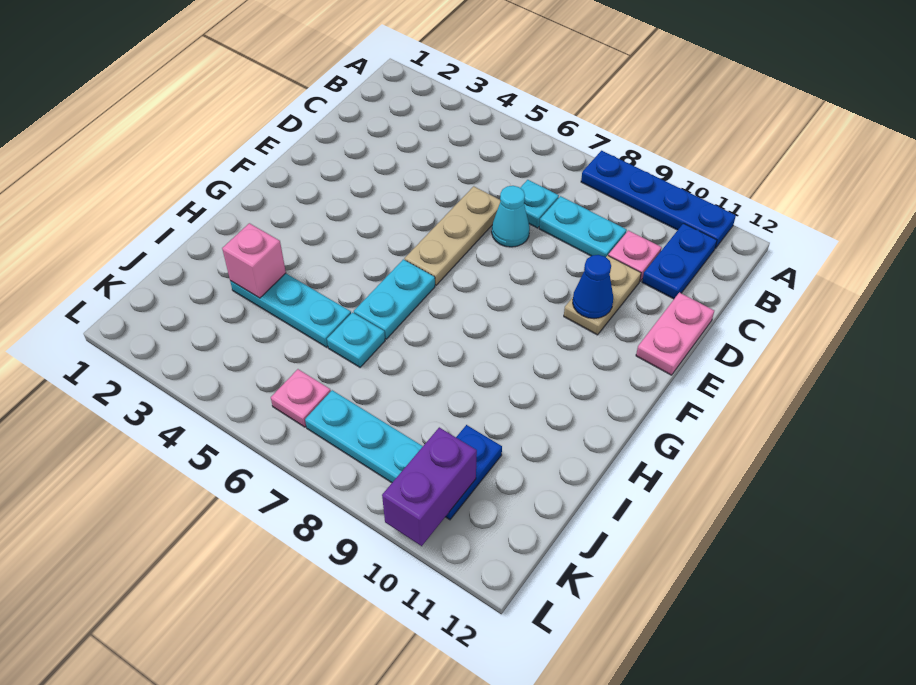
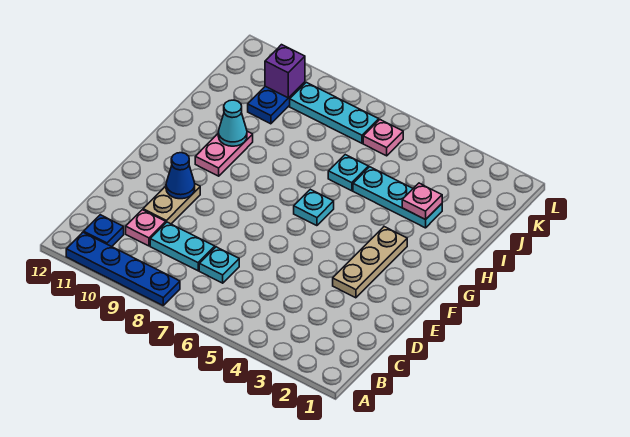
blue 1x2 plate [642,223,717,299] -> blue 1x1 plate [84,215,124,247]
tan 1x3 plate [404,186,500,285] -> tan 1x3 plate moved to [333,227,407,298]
cyan 1x1 cone [492,186,530,247] -> cyan 1x1 cone moved to [218,100,247,146]
pink 1x2 plate [636,292,714,375] -> pink 1x2 plate moved to [195,131,253,176]
cyan 1x2 plate [354,259,435,339] -> cyan 1x1 plate [294,189,334,226]
pink 1x1 brick [222,223,286,298] -> pink 1x1 plate [402,183,442,220]
purple 1x2 brick [382,427,477,546] -> purple 1x1 brick [265,45,305,98]

